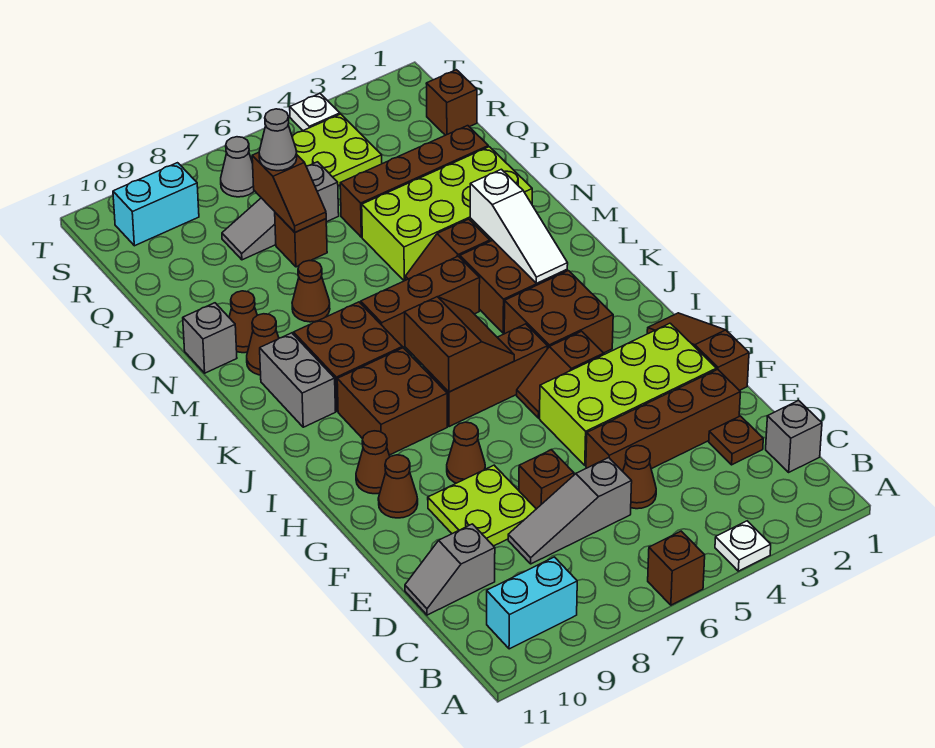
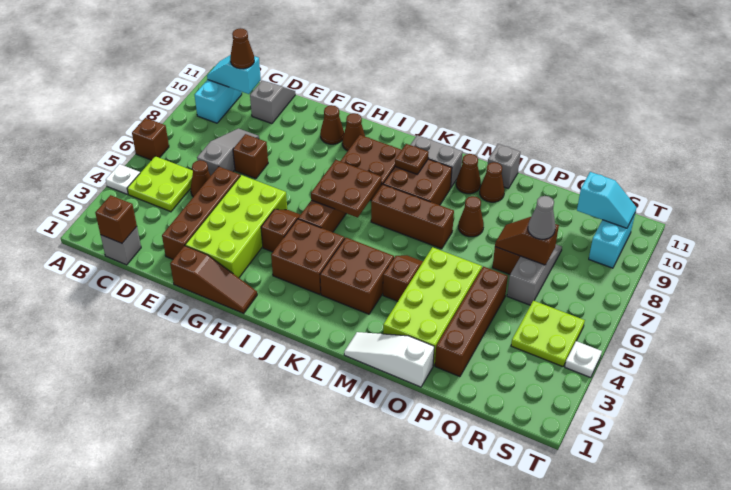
none -> cyan 1x2 slope [207,55,261,94]
brown 1x1 plate [709,416,763,465] -> brown 1x1 plate moved to [395,144,429,174]
lime 2x2 plate [428,465,536,546] -> lime 2x2 plate moved to [127,156,193,212]
brown 1x1 cone [447,422,485,483] -> brown 1x1 cone moved to [230,28,254,69]
brown 2x2 slope [404,297,514,392] -> brown 2x2 plate [311,160,382,217]
white 1x3 slope [470,169,568,283] -> white 1x3 slope moved to [344,332,434,387]
brown 1x3 brick [361,256,480,348] -> brown 1x3 brick turned to [371,185,454,249]
brown 1x1 brick [426,70,477,135] -> brown 1x1 brick moved to [95,195,137,243]
none -> cyan 1x2 slope [577,172,637,228]
grey 1x1 cone [221,137,254,197] -> none

